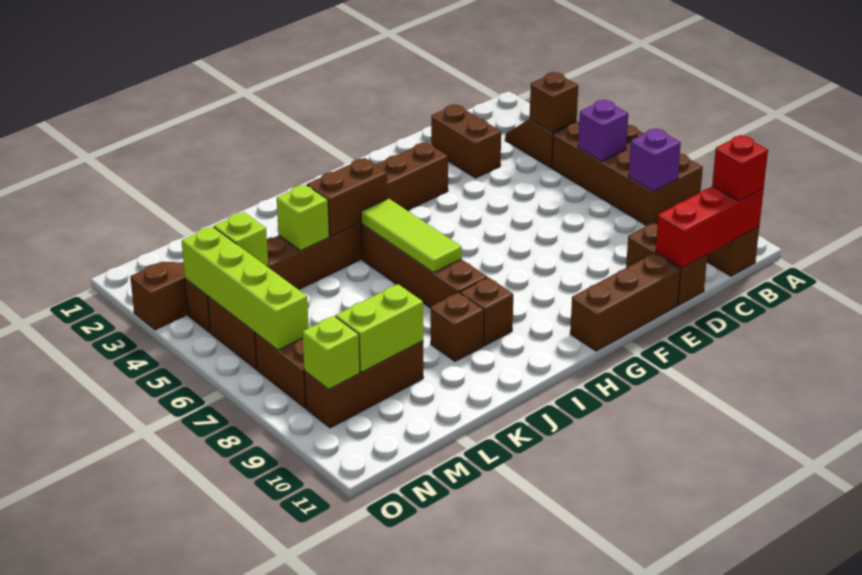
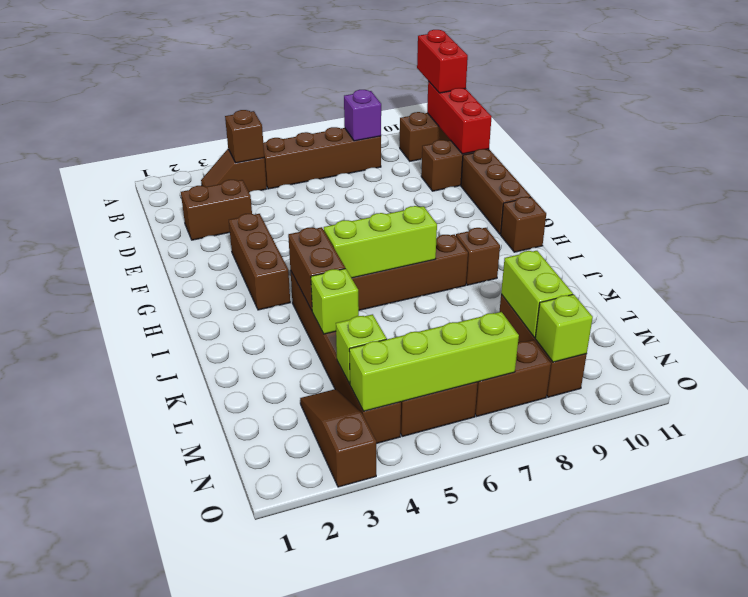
brown 2x4 brick [552,122,703,225] -> brown 1x4 brick [263,127,381,189]
purple 1x1 brick [578,100,628,161] -> none
red 1x1 brick [712,135,768,201] -> red 1x2 brick [417,30,468,93]
lime 1x3 tile [361,199,462,273] -> lime 1x3 brick [324,206,437,278]
brown 1x1 brick [431,292,484,361] -> brown 1x1 brick moved to [501,197,546,252]

